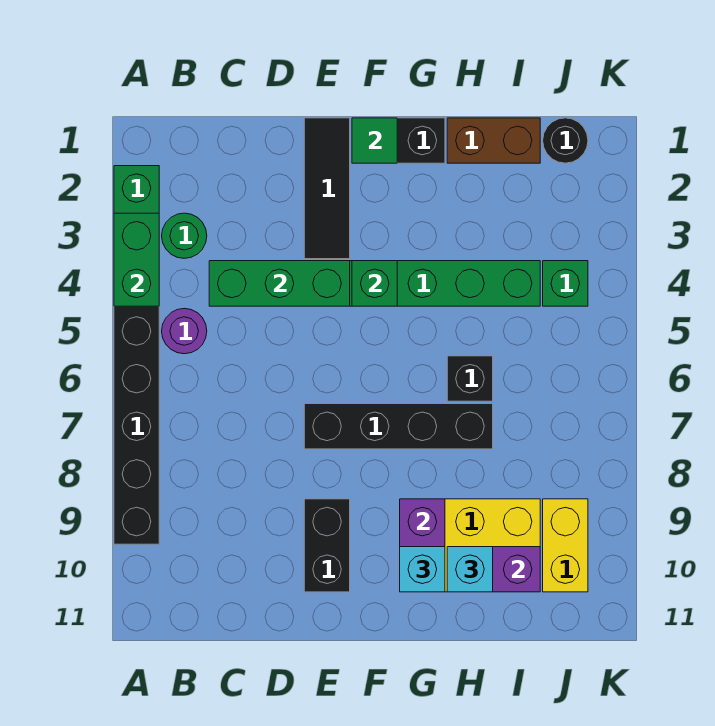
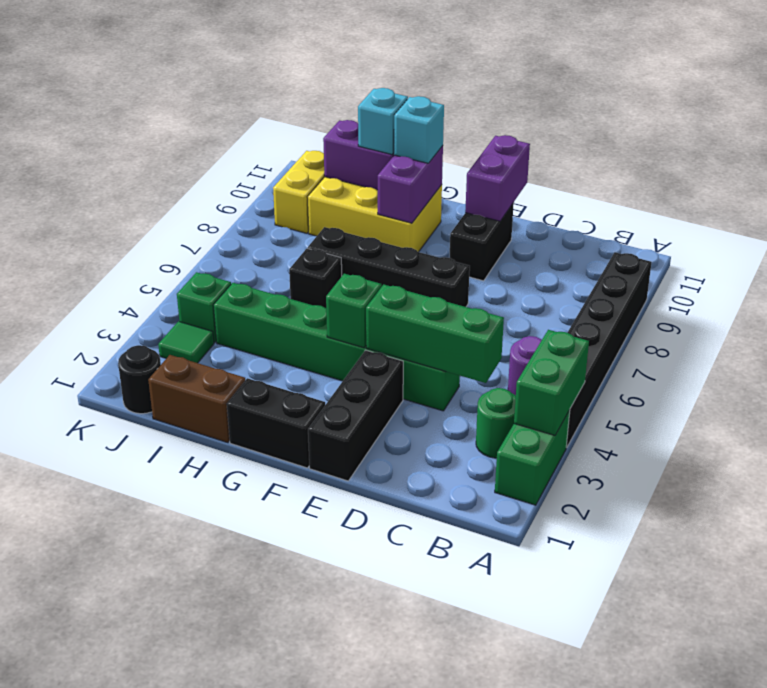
black 1x3 tile [304,118,350,259] -> black 1x3 brick [308,350,403,481]
none -> purple 1x2 brick [465,135,530,221]
green 1x1 tile [352,118,397,163] -> green 1x1 tile moved to [158,321,214,363]

